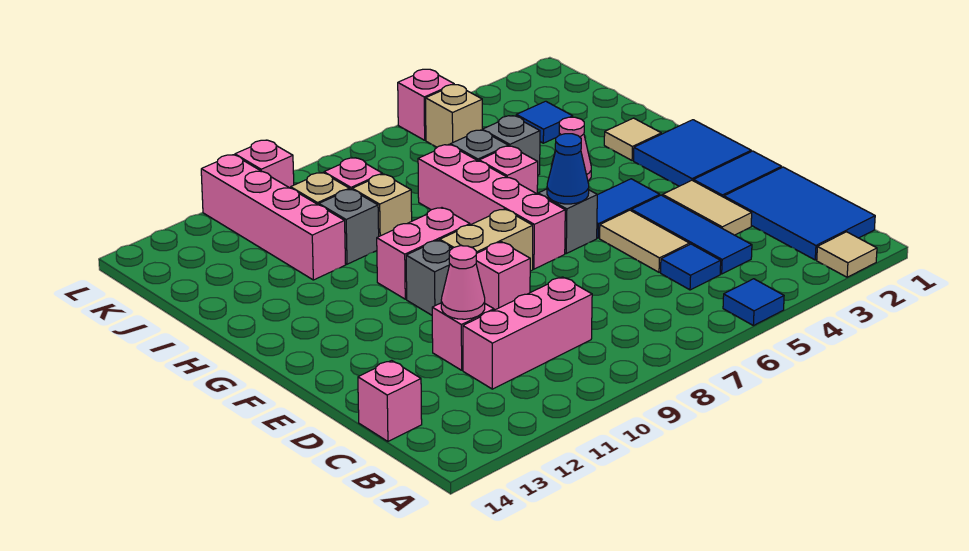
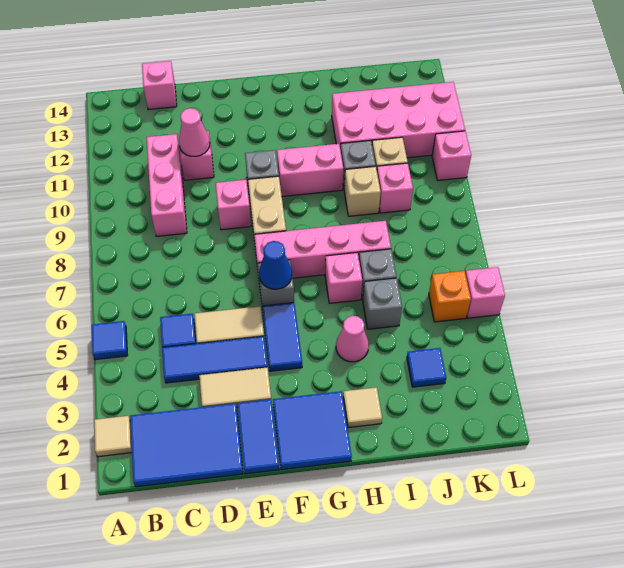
pink 1x2 brick [377,208,470,299] -> pink 1x2 brick turned to [277,144,343,197]
pink 1x4 brick [201,155,345,280] -> pink 2x4 brick [332,82,465,158]
tan 1x1 brick [426,85,482,147] -> orange 1x1 brick [429,271,471,322]

